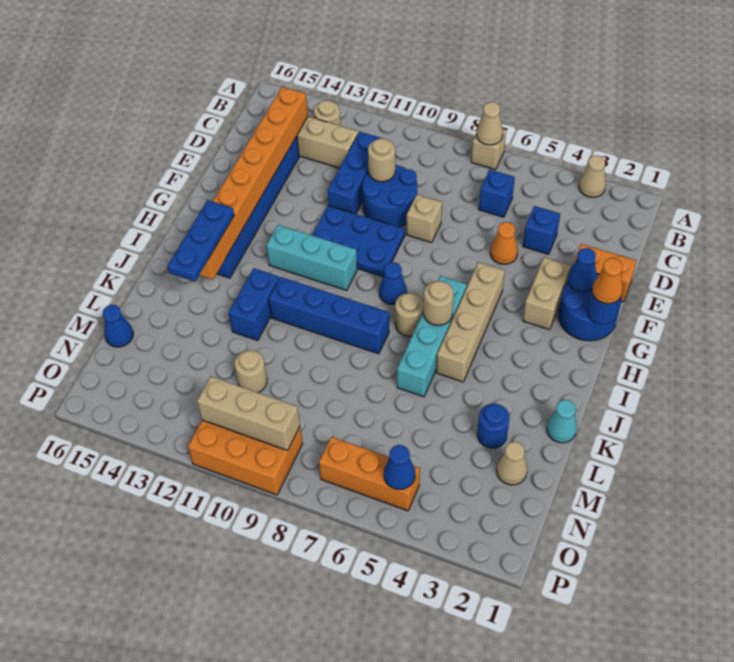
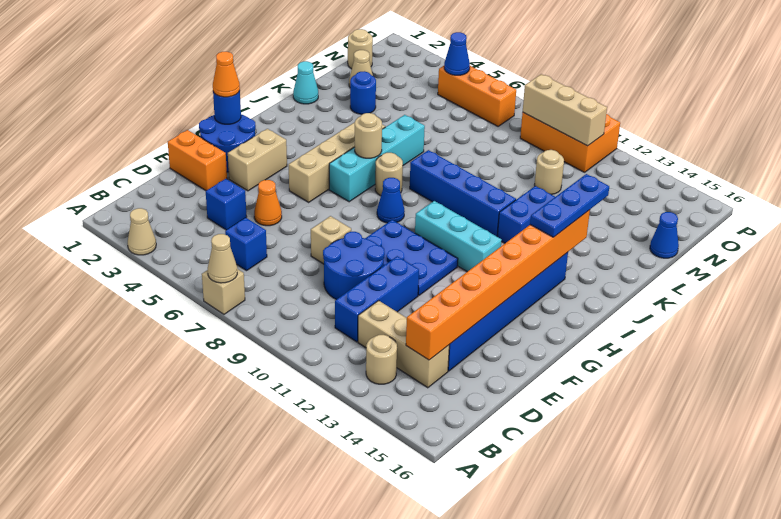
tan 1x1 round brick [368,139,395,182] -> tan 1x1 round brick moved to [348,29,373,69]
blue 1x1 cone [567,248,597,292] -> none

